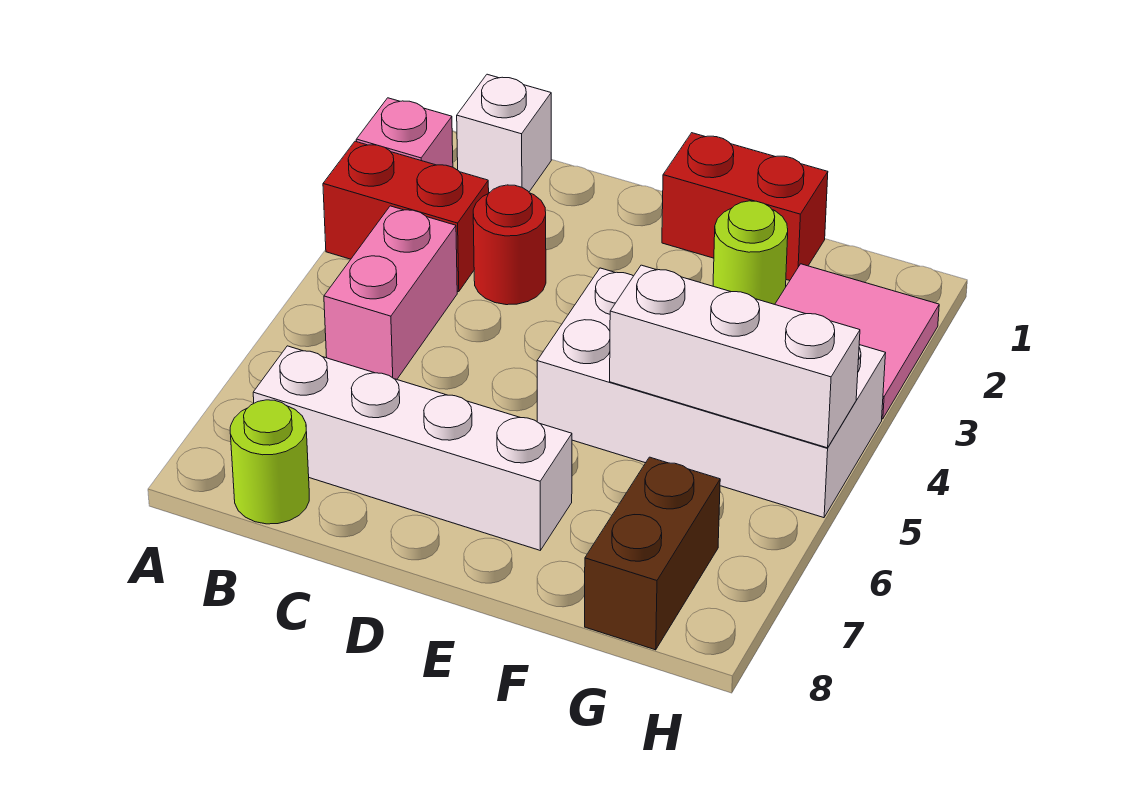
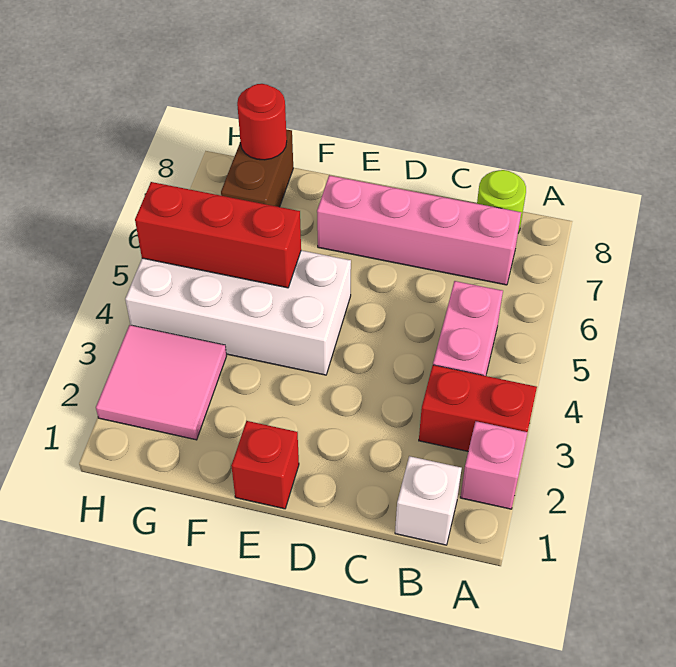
white 1x4 brick [253,346,572,550] -> pink 1x4 brick [317,175,521,285]
red 1x1 round brick [473,185,546,305] -> red 1x1 round brick moved to [237,84,287,160]
red 1x2 brick [662,133,828,280] -> red 1x1 brick [231,421,299,509]
lime 1x1 round brick [713,201,788,304] -> none
white 1x3 brick [610,265,860,448] -> red 1x3 brick [135,182,301,288]

